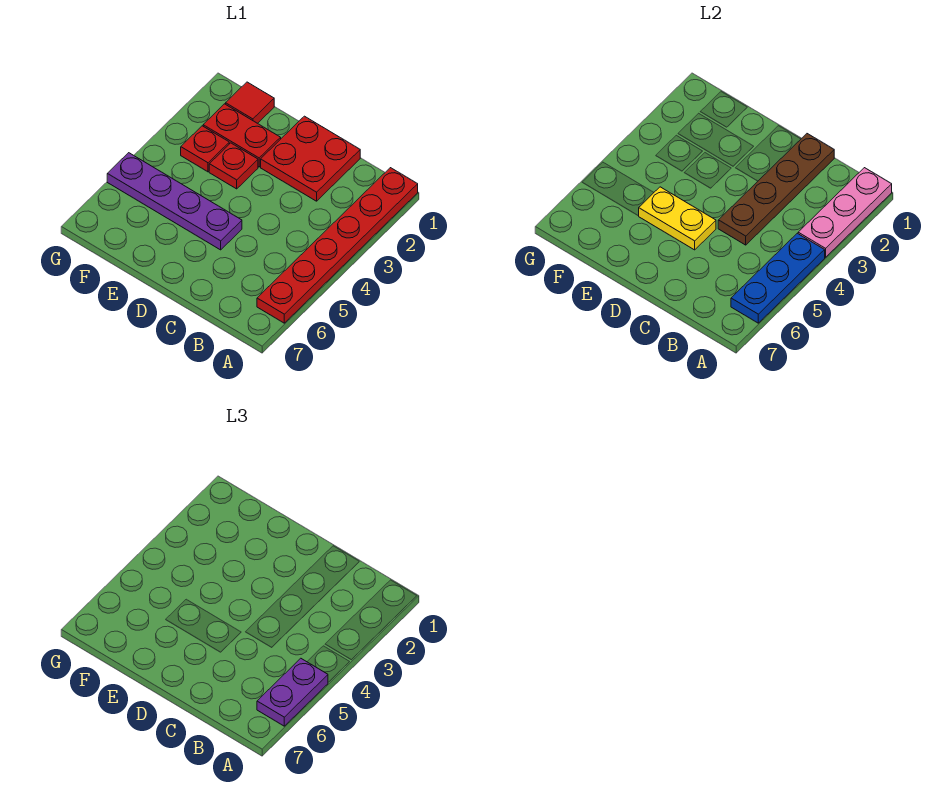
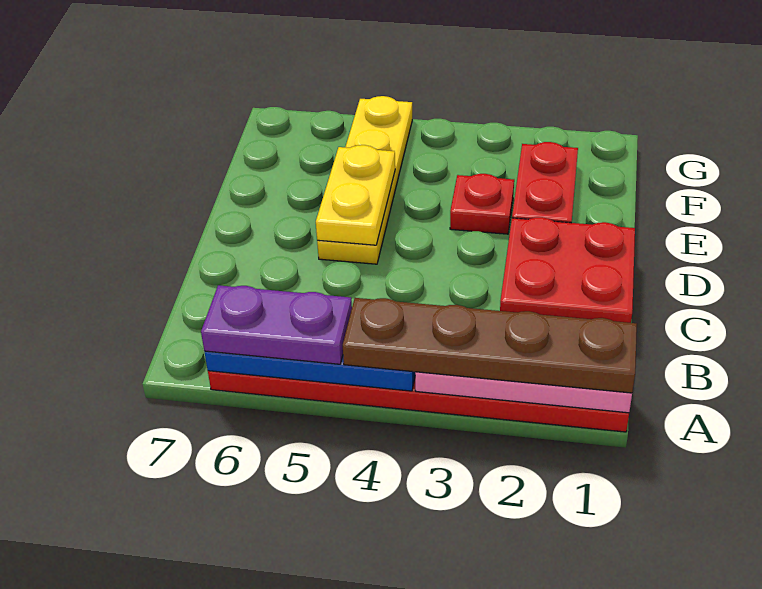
brown 1x4 plate [718,134,834,245] -> brown 1x4 plate moved to [343,298,637,393]
purple 1x4 plate [107,153,242,250] -> yellow 1x4 plate [317,96,412,264]
red 1x1 tile [226,82,274,123] -> none
red 1x1 plate [181,126,229,172] -> none

